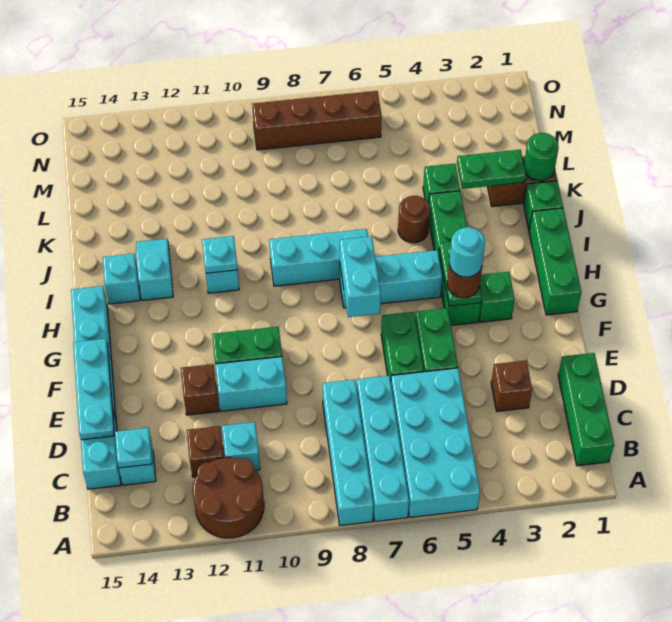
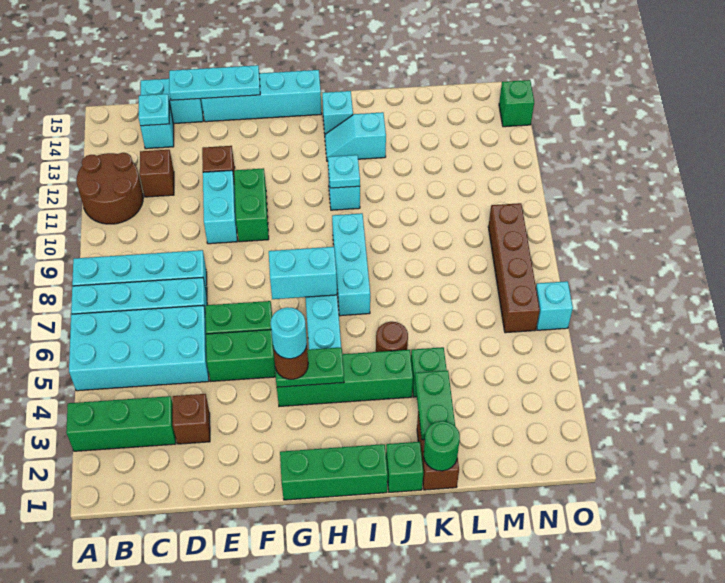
green 1x3 brick [558,353,614,466] -> green 1x3 brick moved to [66,396,176,451]
cyan 1x1 brick [222,422,260,470] -> cyan 1x1 brick moved to [536,281,573,330]
green 1x1 brick [479,272,515,322] -> green 1x1 brick moved to [499,80,534,127]
cyan 1x2 slope [136,239,173,300] -> cyan 1x2 slope turned to [325,112,386,161]

